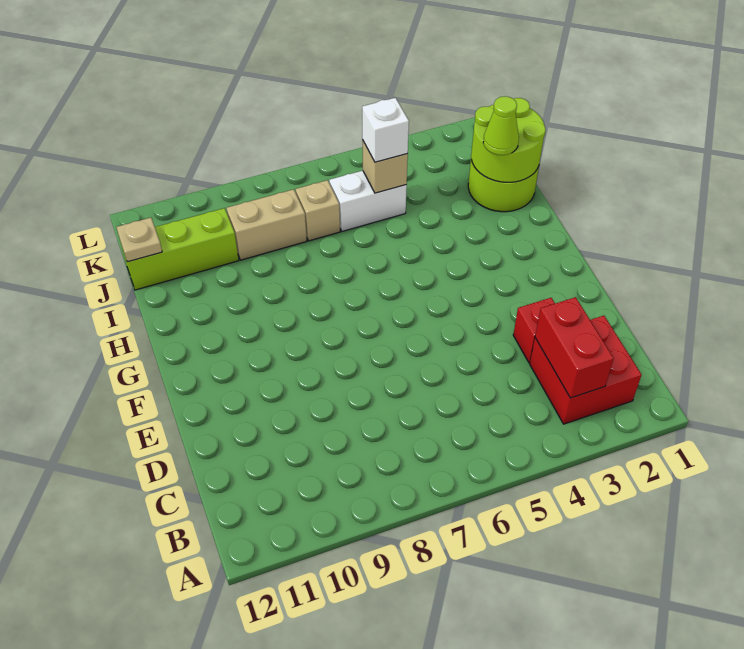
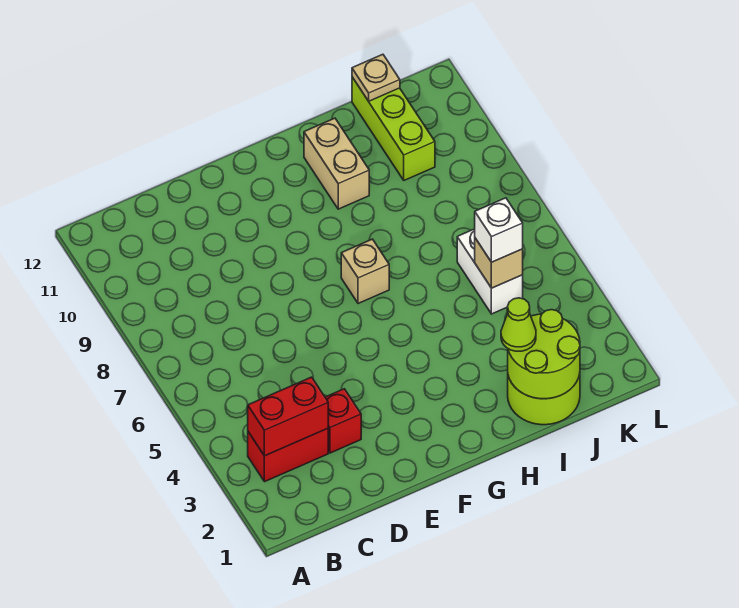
red 2x2 brick [530,316,641,424] -> red 1x2 brick [248,429,328,482]
tan 1x1 brick [296,180,340,241] -> tan 1x1 brick moved to [341,239,389,304]
tan 1x2 brick [227,189,307,260] -> tan 1x2 brick moved to [304,118,369,209]

